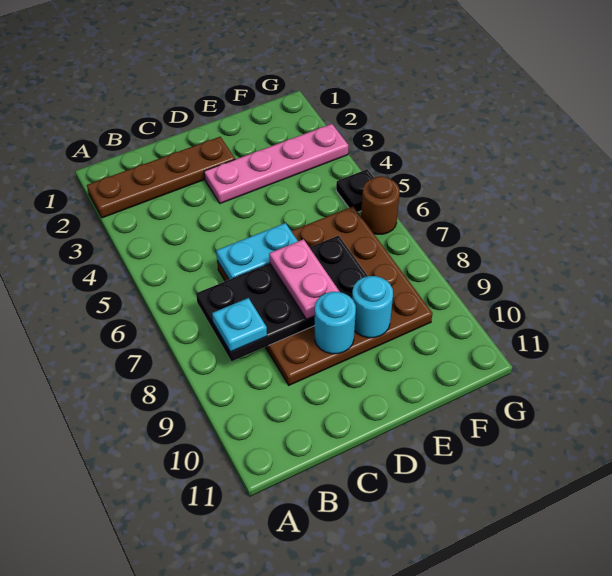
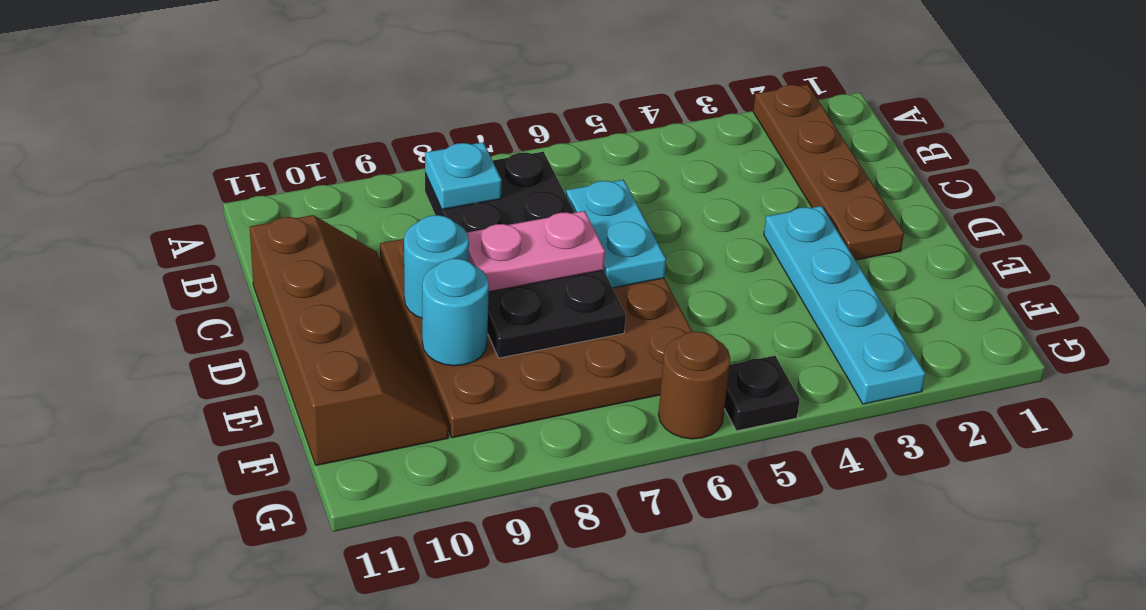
none -> brown 2x4 slope [250,215,448,465]
pink 1x4 plate [204,124,348,204] -> cyan 1x4 plate [764,206,925,404]

